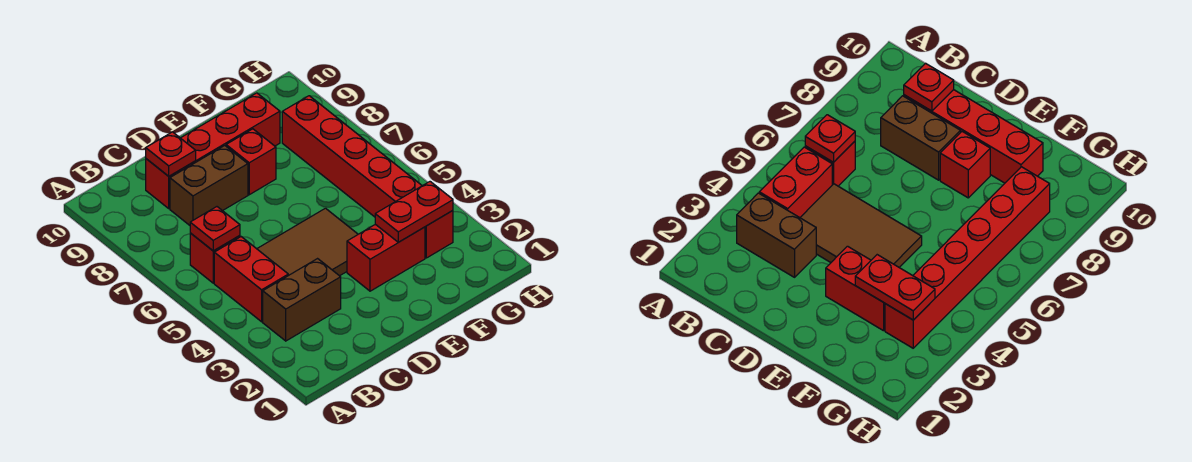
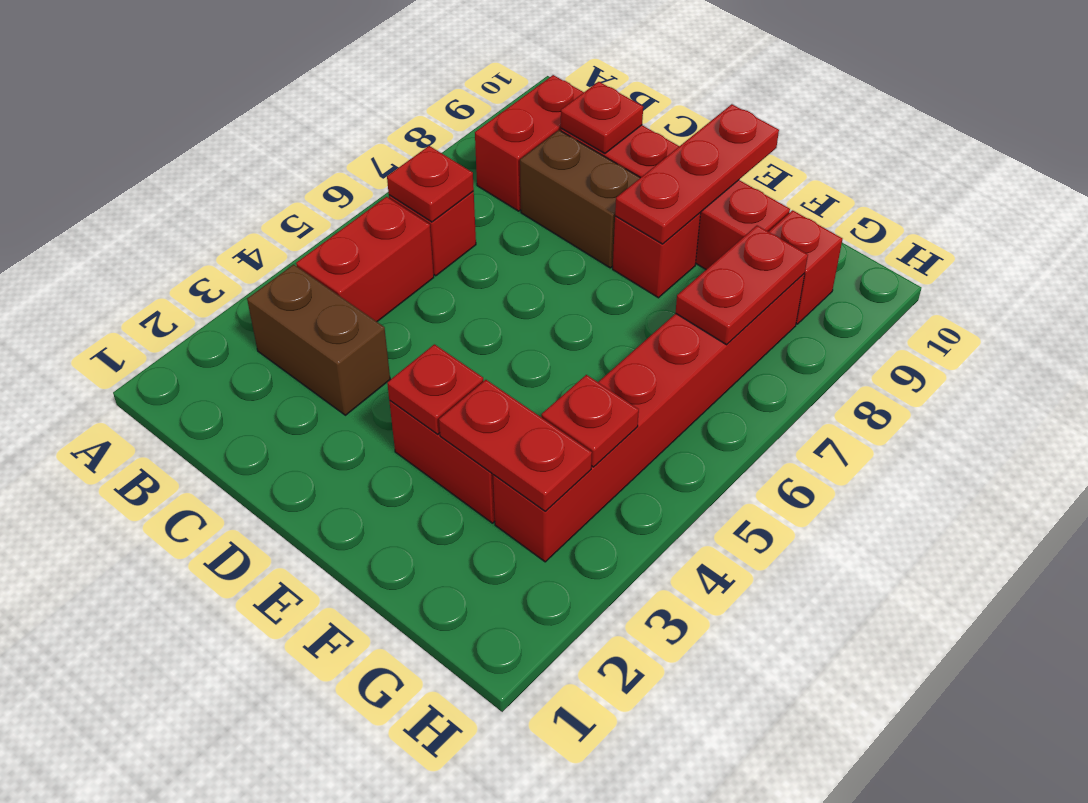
none -> red 1x2 brick [475,75,584,211]
brown 2x3 tile [257,208,358,276] -> none
none -> red 1x1 plate [387,344,483,435]
none -> red 1x3 plate [615,104,779,244]
none -> red 1x1 plate [541,375,639,467]
none -> red 1x2 plate [676,226,808,345]
none -> red 1x1 brick [768,210,842,324]

